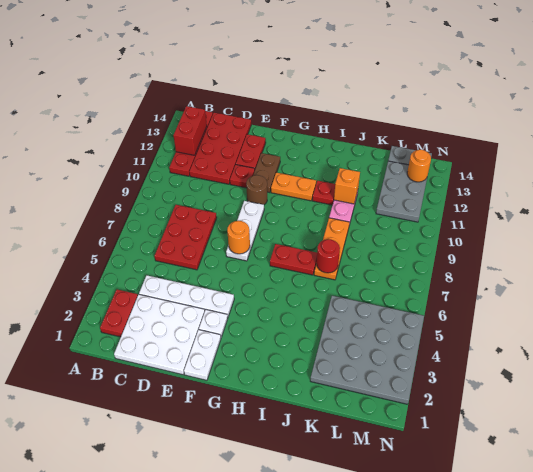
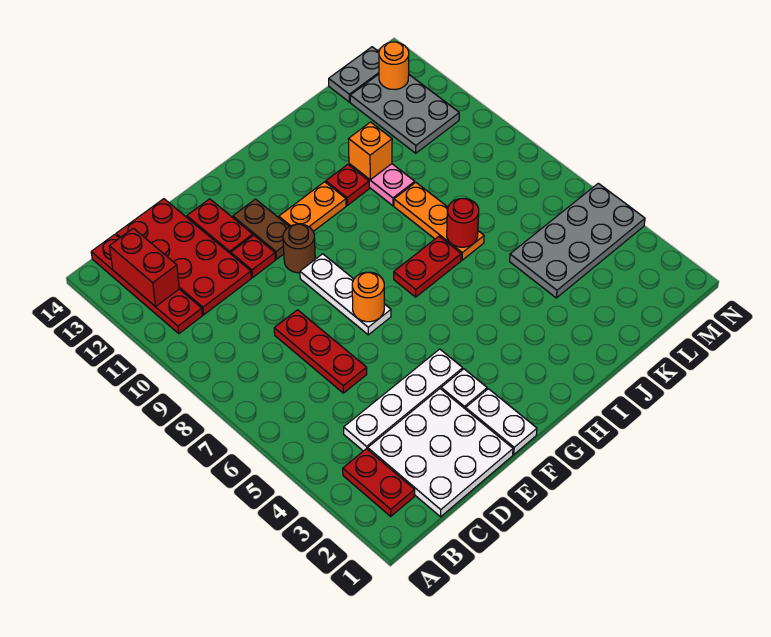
red 2x3 plate [155,205,217,270] -> red 1x3 plate [274,310,367,393]
grey 4x4 plate [310,296,424,404] -> grey 2x4 plate [510,183,645,298]

